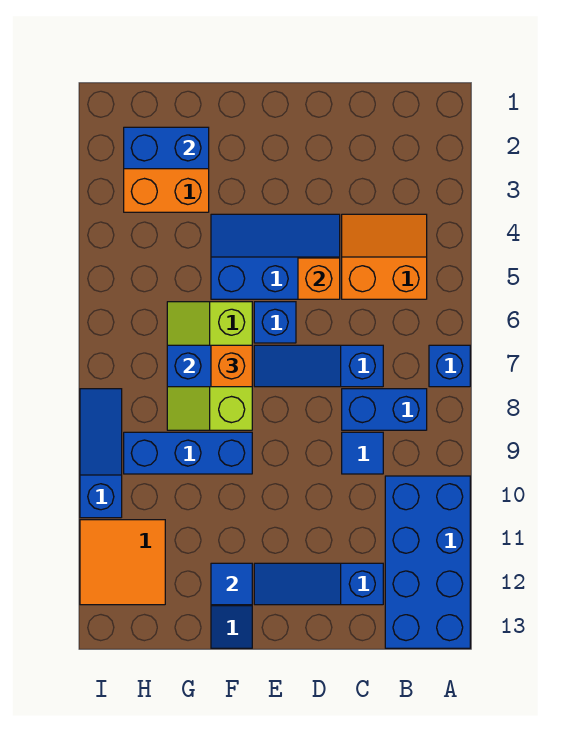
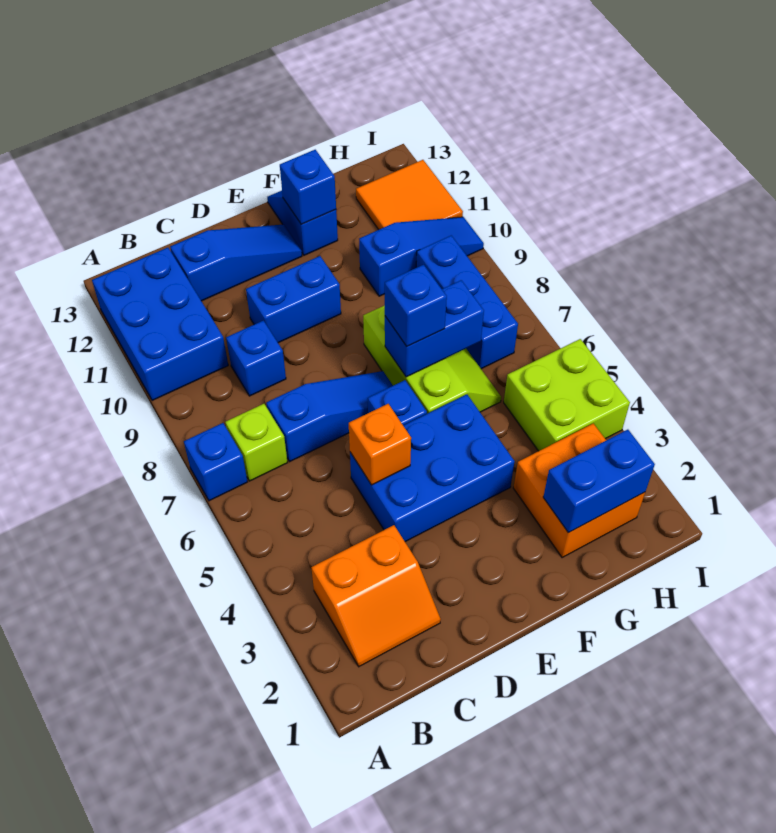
blue 2x4 brick [385,476,470,648] -> blue 2x3 brick [92,248,228,401]
orange 2x2 slope [342,214,427,299] -> orange 2x2 slope moved to [311,525,441,666]
none -> lime 1x1 brick [225,404,288,481]
blue 1x2 brick [342,389,427,430] -> blue 1x2 brick moved to [246,256,341,343]
blue 1x1 tile [342,432,383,474] -> blue 1x1 brick [226,321,286,396]
blue 2x3 slope [211,214,340,299] -> blue 2x3 brick [350,395,515,542]
orange 1x1 brick [211,345,252,387] -> blue 1x1 brick [385,265,447,346]
blue 1x3 brick [124,432,252,474] -> blue 1x3 brick turned to [416,236,518,369]
blue 1x1 tile [211,563,252,605] -> blue 1x1 brick [280,150,336,224]
none -> lime 2x2 brick [504,339,630,451]
blue 1x3 slope [80,389,122,518] -> blue 1x3 slope turned to [359,217,484,296]

